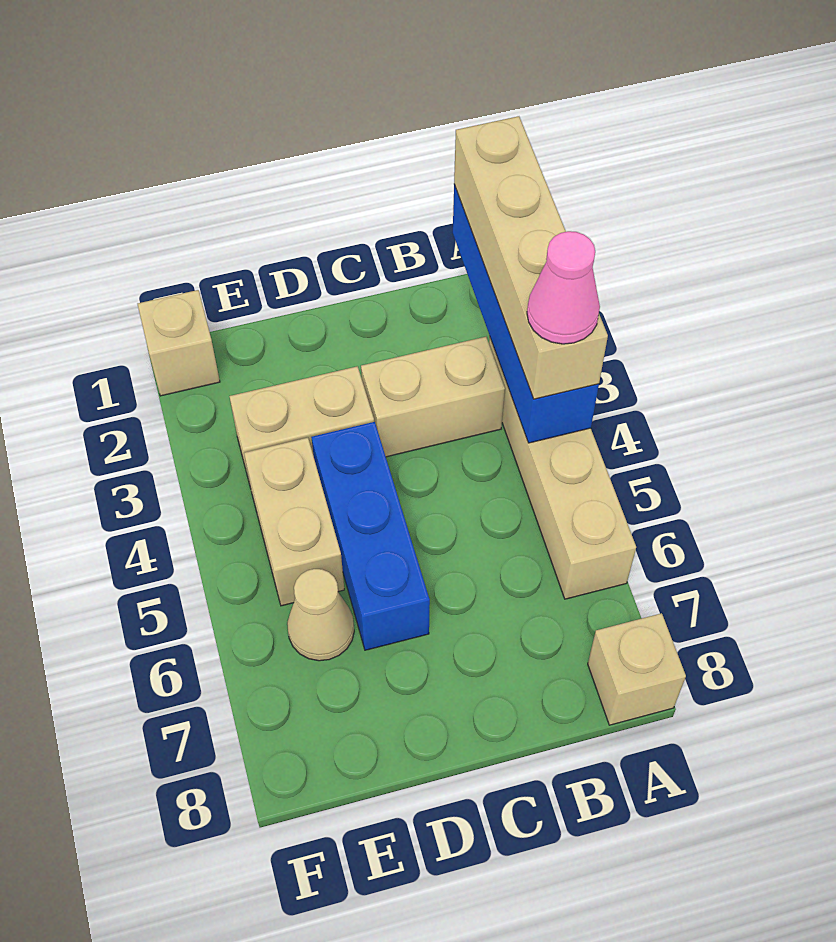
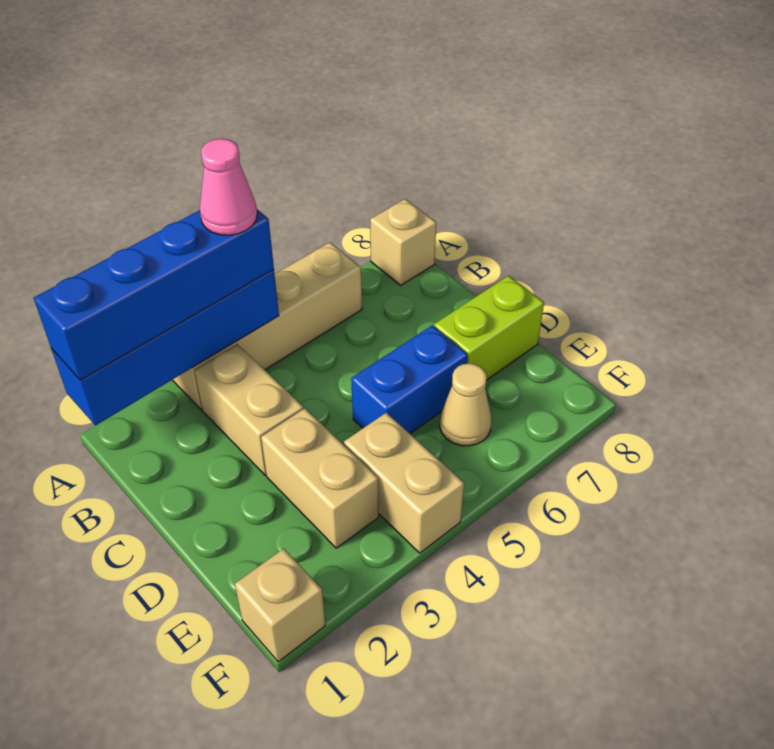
tan 1x4 brick [454,116,608,399] -> blue 1x4 brick [34,210,274,380]
blue 1x3 brick [311,422,430,650] -> blue 1x2 brick [351,325,468,434]
none -> lime 1x2 brick [434,276,544,380]
tan 1x2 brick [244,438,344,606] -> tan 1x2 brick turned to [344,413,464,553]

